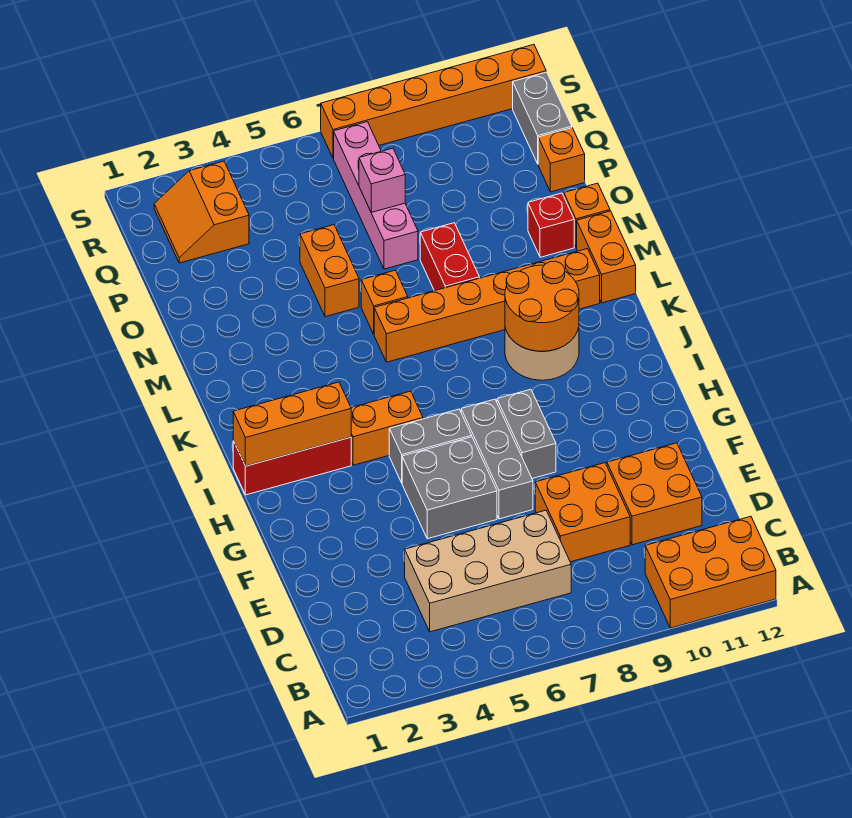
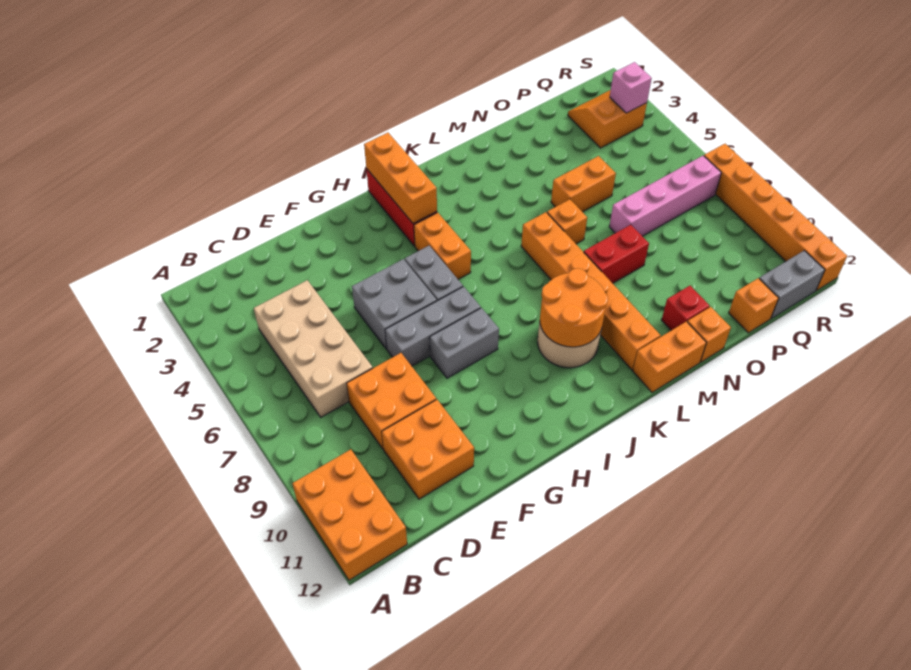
pink 1x1 brick [359,148,405,213] -> pink 1x1 brick moved to [610,62,652,113]

